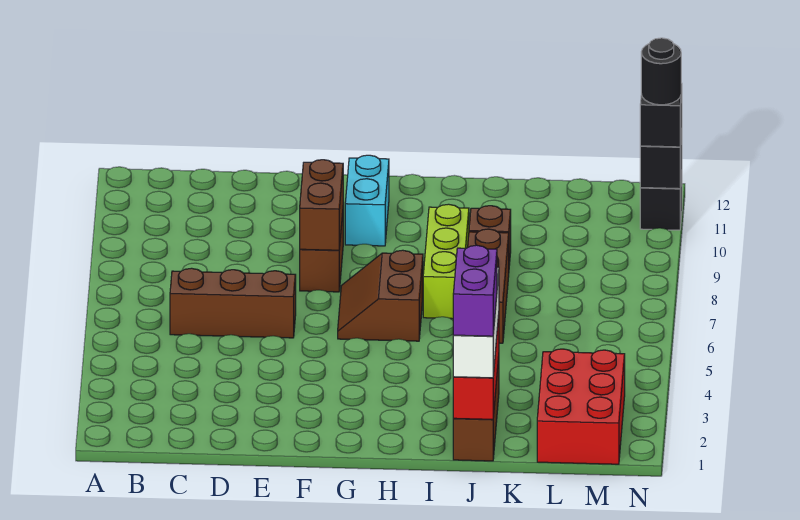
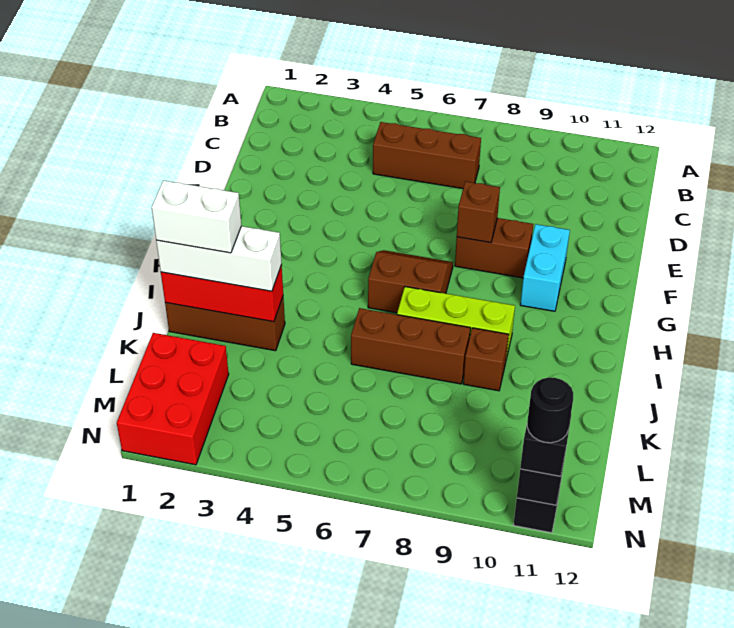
brown 1x3 brick [170,268,296,338] -> brown 1x3 brick turned to [373,122,481,189]
brown 1x2 brick [300,160,343,250] -> brown 1x1 brick [457,181,500,243]
cyan 1x2 brick [345,155,389,246] -> cyan 1x2 brick turned to [520,224,570,311]
purple 1x2 brick [453,245,497,336] -> white 1x2 brick [152,180,241,253]
red 2x3 brick [537,349,625,464] -> red 2x3 brick turned to [117,333,229,465]

